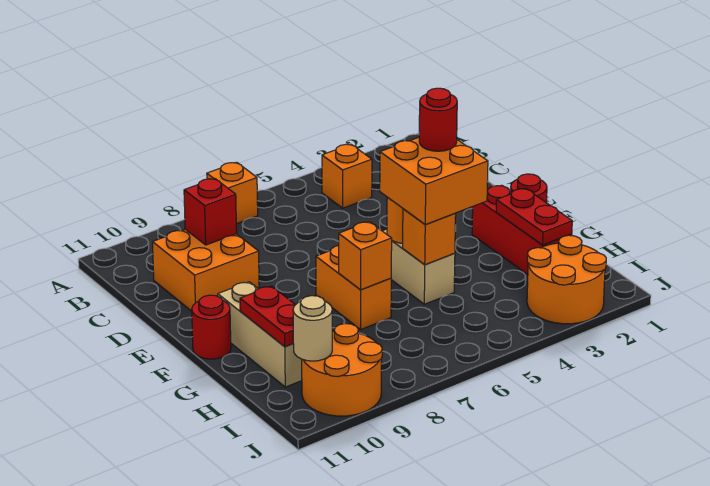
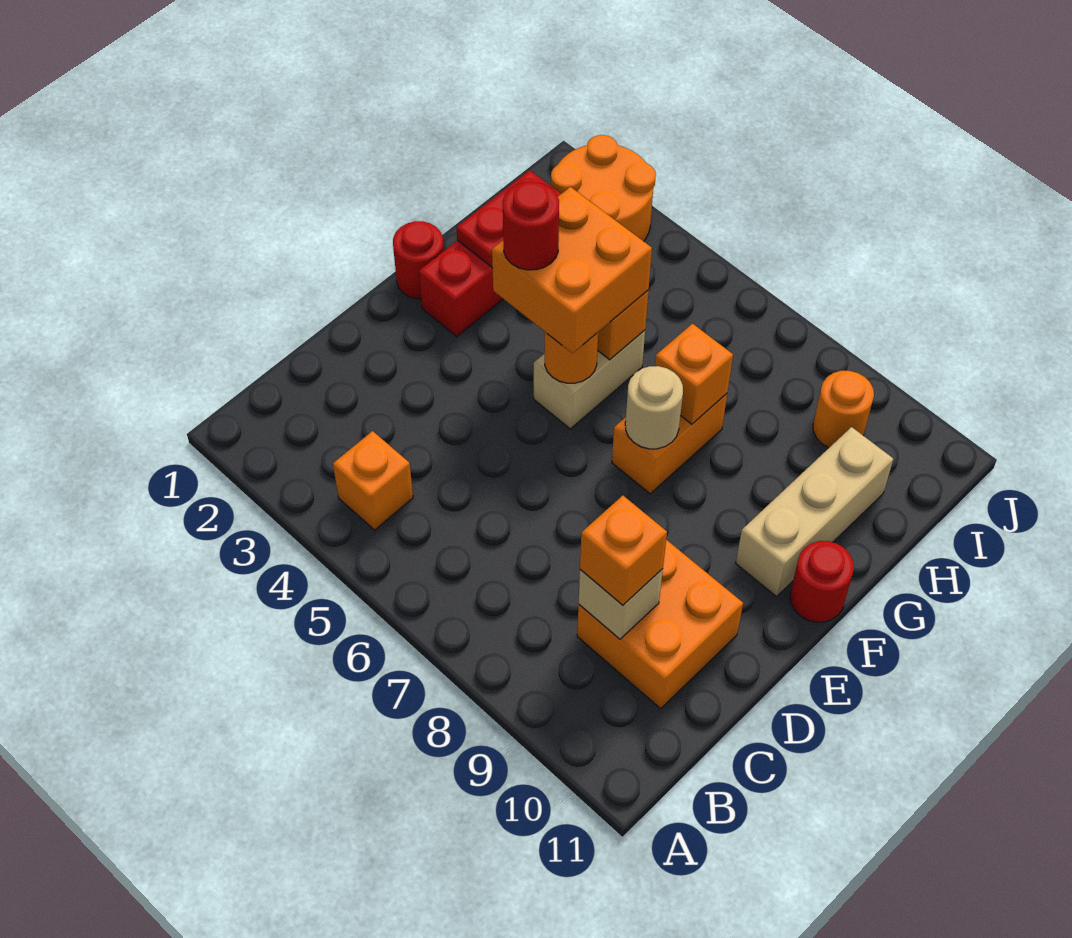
orange 1x1 brick [207,162,258,224] -> orange 1x1 brick moved to [580,496,667,605]
red 1x1 brick [184,179,237,245] -> tan 1x1 brick [579,569,663,639]
red 1x2 plate [240,286,295,347] -> none
orange 2x2 round brick [302,324,382,416] -> orange 1x1 round brick [813,371,874,448]
tan 1x1 round brick [293,296,332,361] -> tan 1x1 round brick moved to [625,366,683,449]

